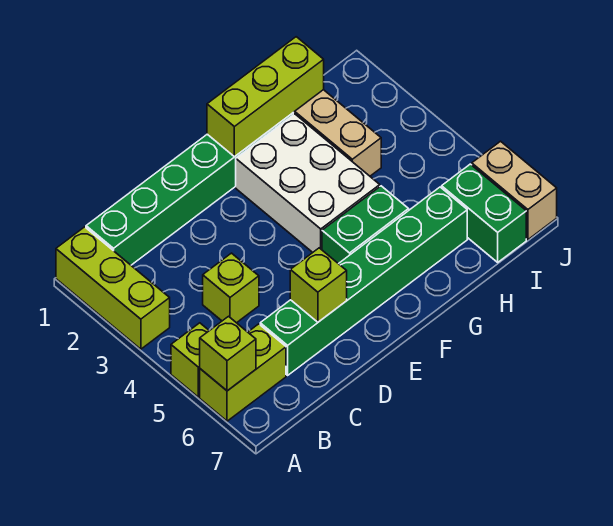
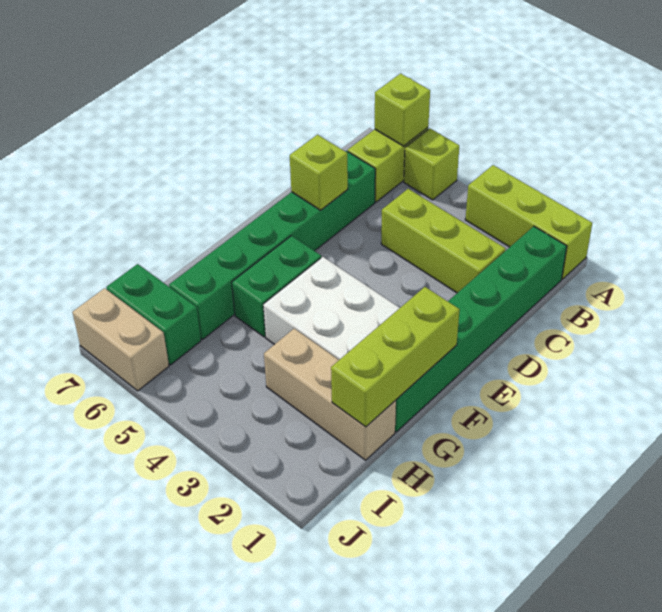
lime 1x1 brick [203,253,259,323] -> lime 1x3 brick [381,189,506,293]

